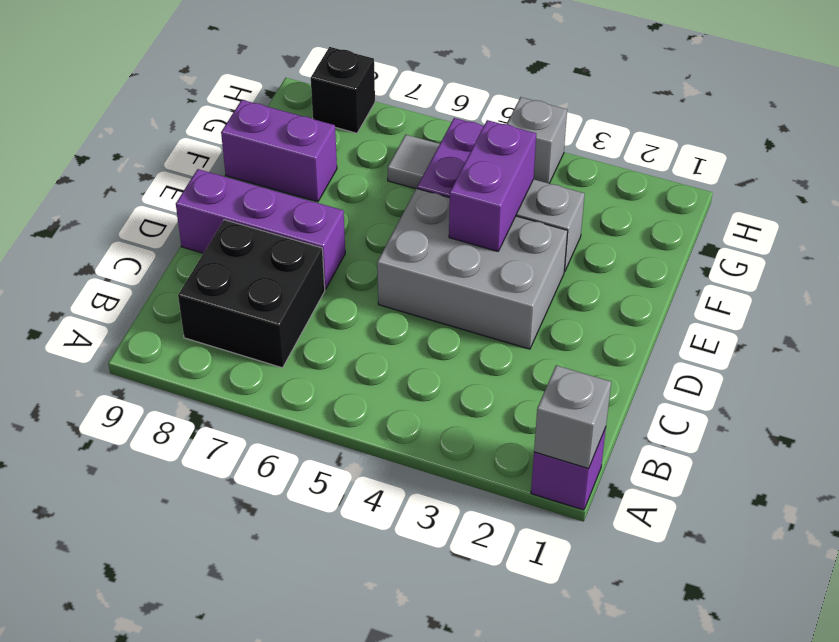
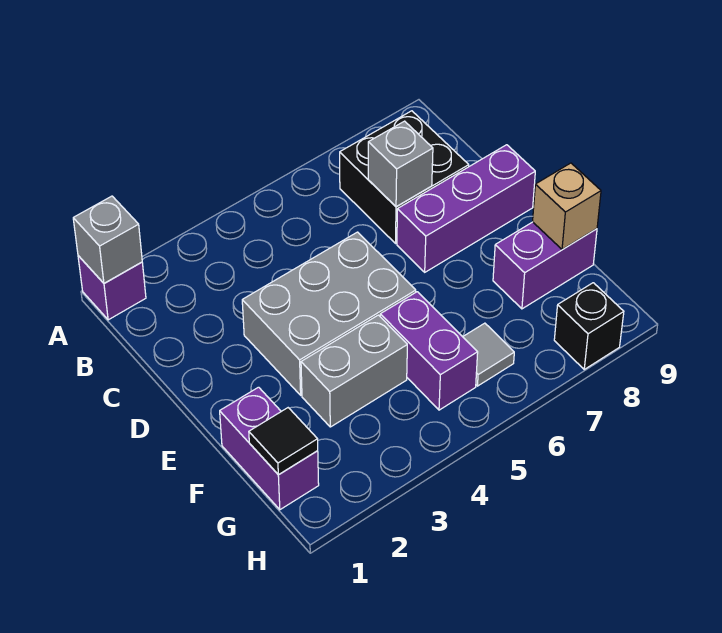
purple 1x2 brick [449,120,536,251] -> purple 1x2 brick moved to [220,387,319,510]
none -> tan 1x1 brick [533,163,601,250]
none -> black 1x1 tile [249,408,318,475]
grey 1x1 brick [507,97,567,183] -> grey 1x1 brick moved to [368,121,433,207]

